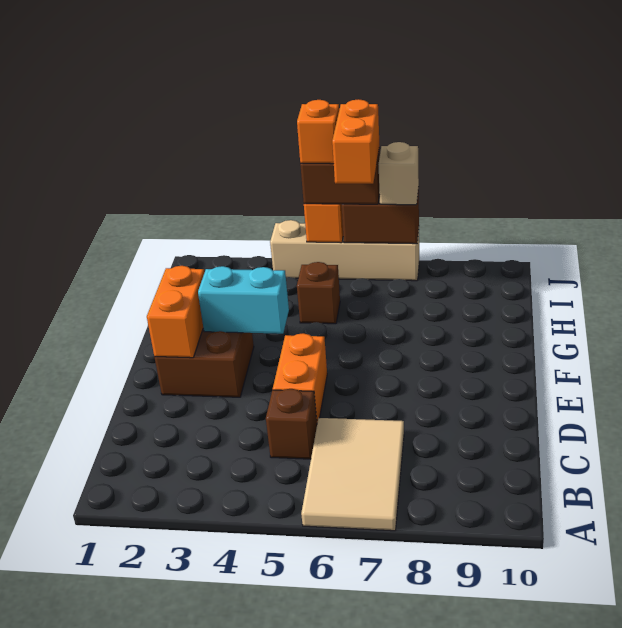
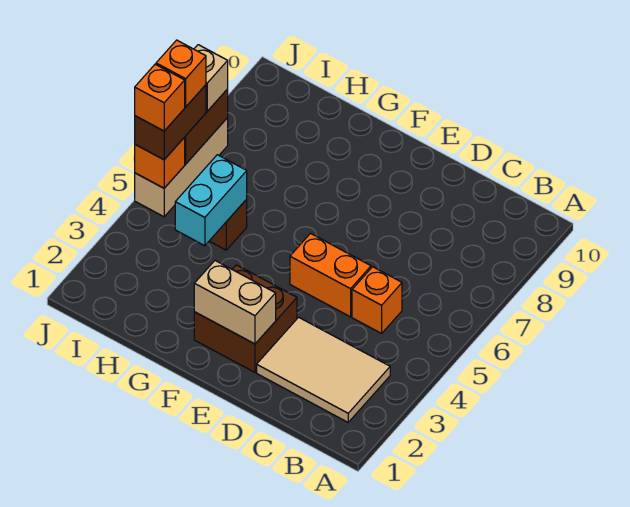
tan 2x3 tile [301,418,404,531] -> tan 2x3 tile moved to [257,317,390,422]
brown 1x1 brick [266,389,317,459] -> orange 1x1 brick [352,267,402,333]
orange 1x2 brick [147,266,205,358] -> tan 1x2 brick [194,261,276,344]
cyan 1x2 brick [198,266,289,334] -> cyan 1x2 brick moved to [175,155,247,246]
orange 1x2 brick [332,99,379,184] -> orange 1x1 brick [156,40,206,107]
tan 1x4 brick [270,220,419,281] -> tan 1x3 brick [135,118,228,217]

